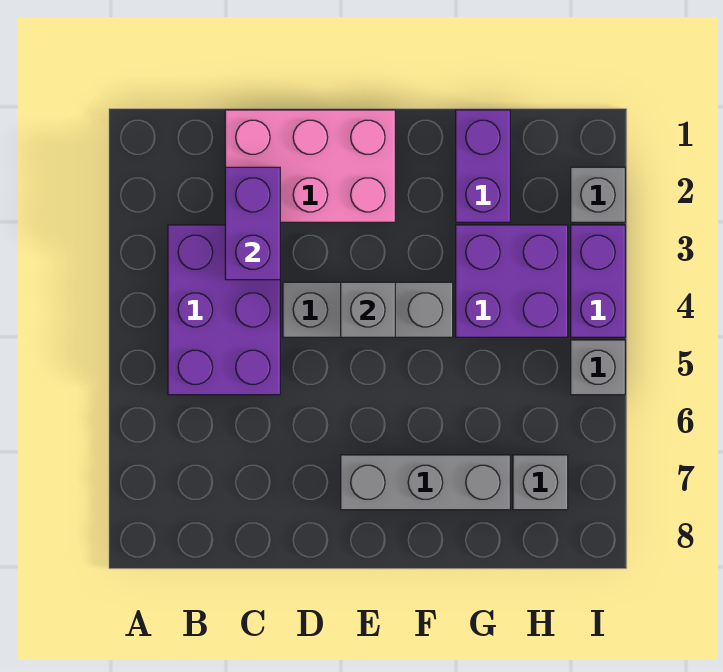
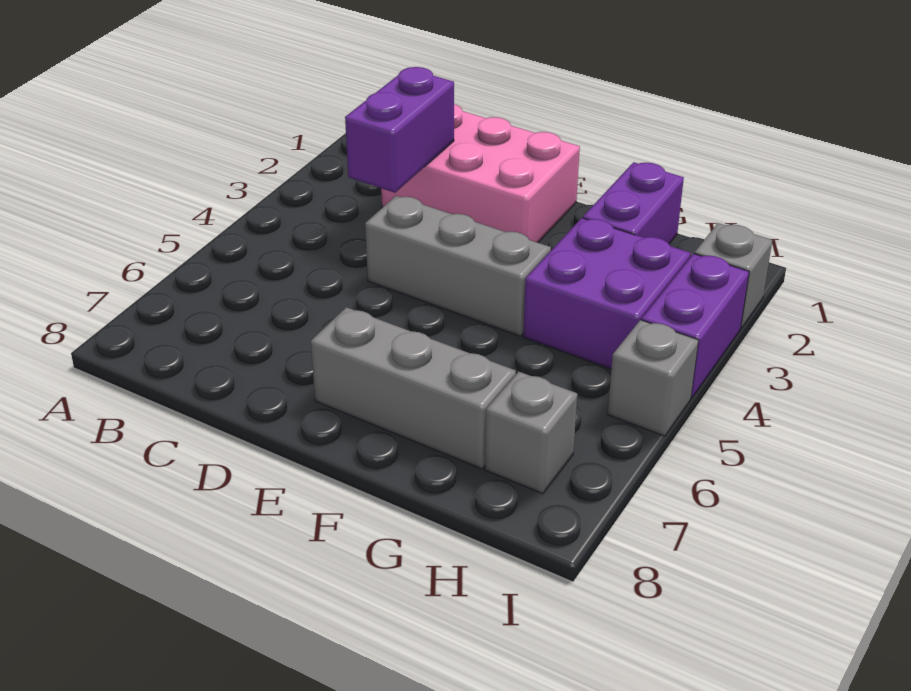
purple 2x3 brick [168,225,280,395] -> none
grey 1x1 brick [341,282,395,337] -> none

